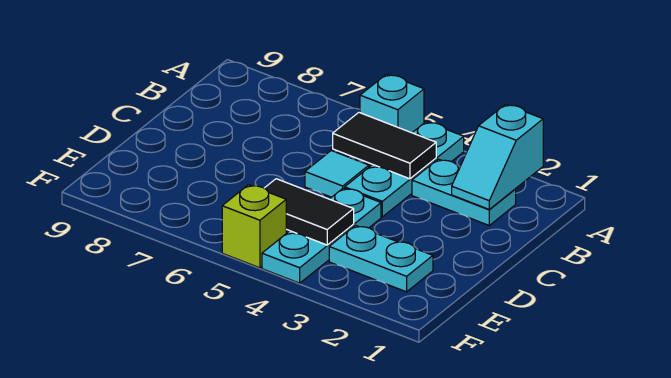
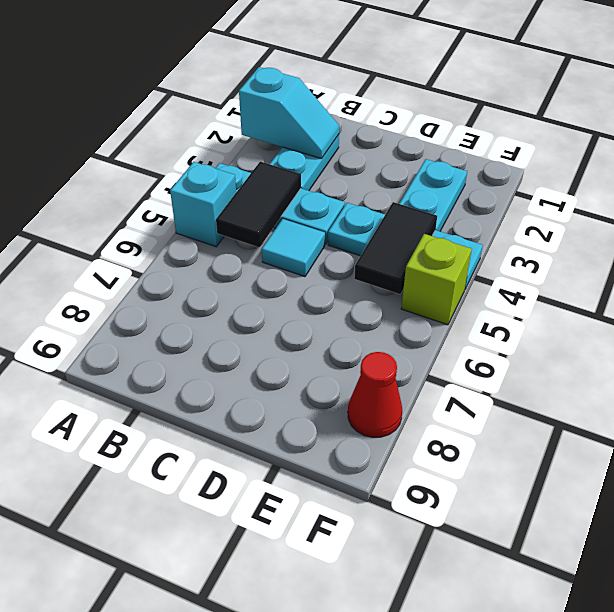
none -> red 1x1 cone [348,352,402,437]

